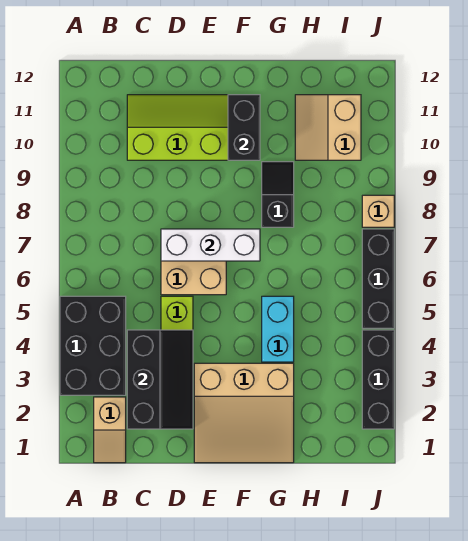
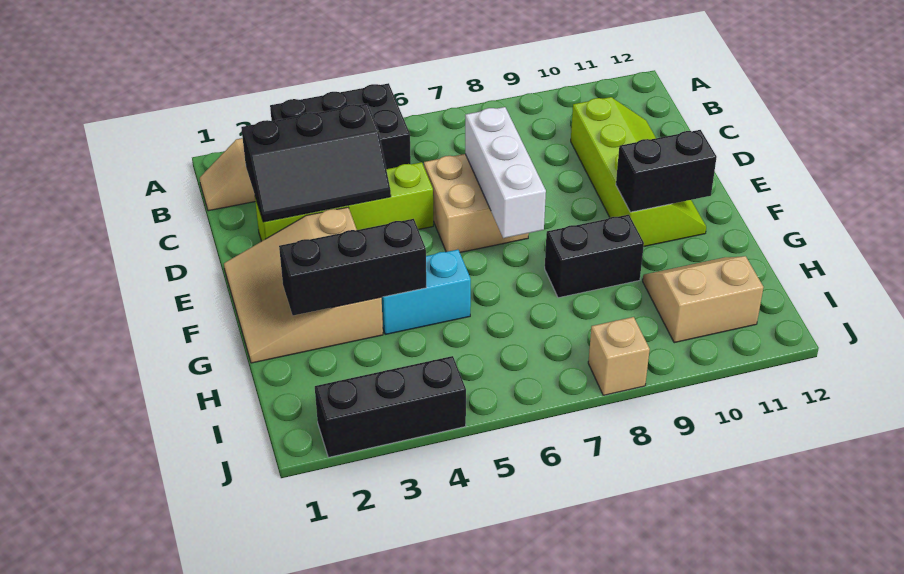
black 1x2 slope [262,162,294,227] -> black 1x2 brick [545,215,644,298]
black 1x3 brick [362,229,394,328] -> black 1x3 brick moved to [279,219,426,315]

